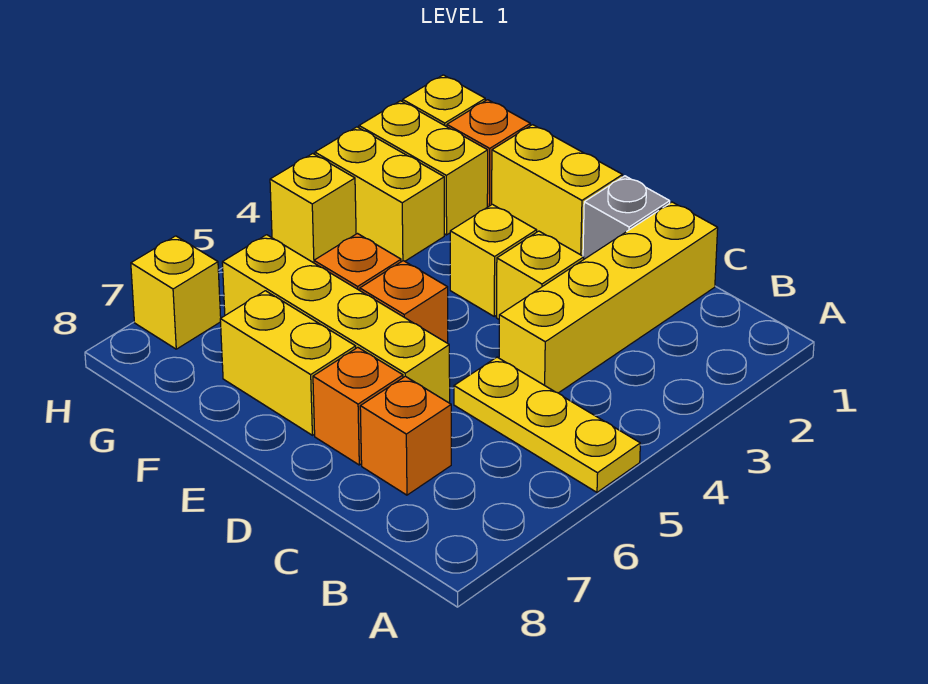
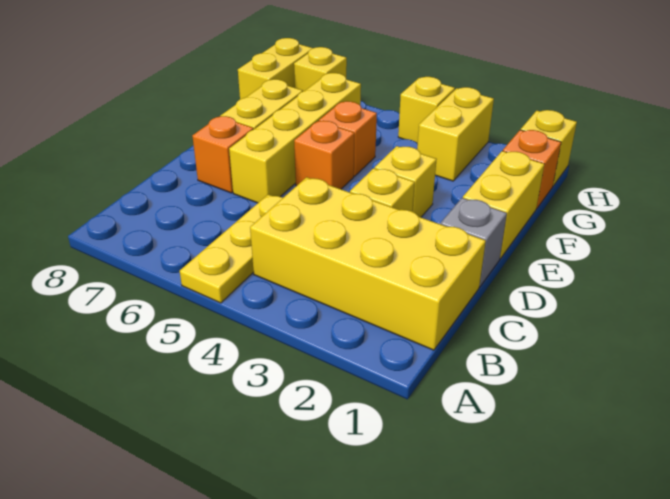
yellow 1x4 brick [499,202,718,393] -> yellow 2x4 brick [250,177,486,350]
orange 1x1 brick [360,376,451,495] -> none
yellow 1x2 brick [359,101,488,235] -> yellow 1x2 brick moved to [238,38,313,99]

